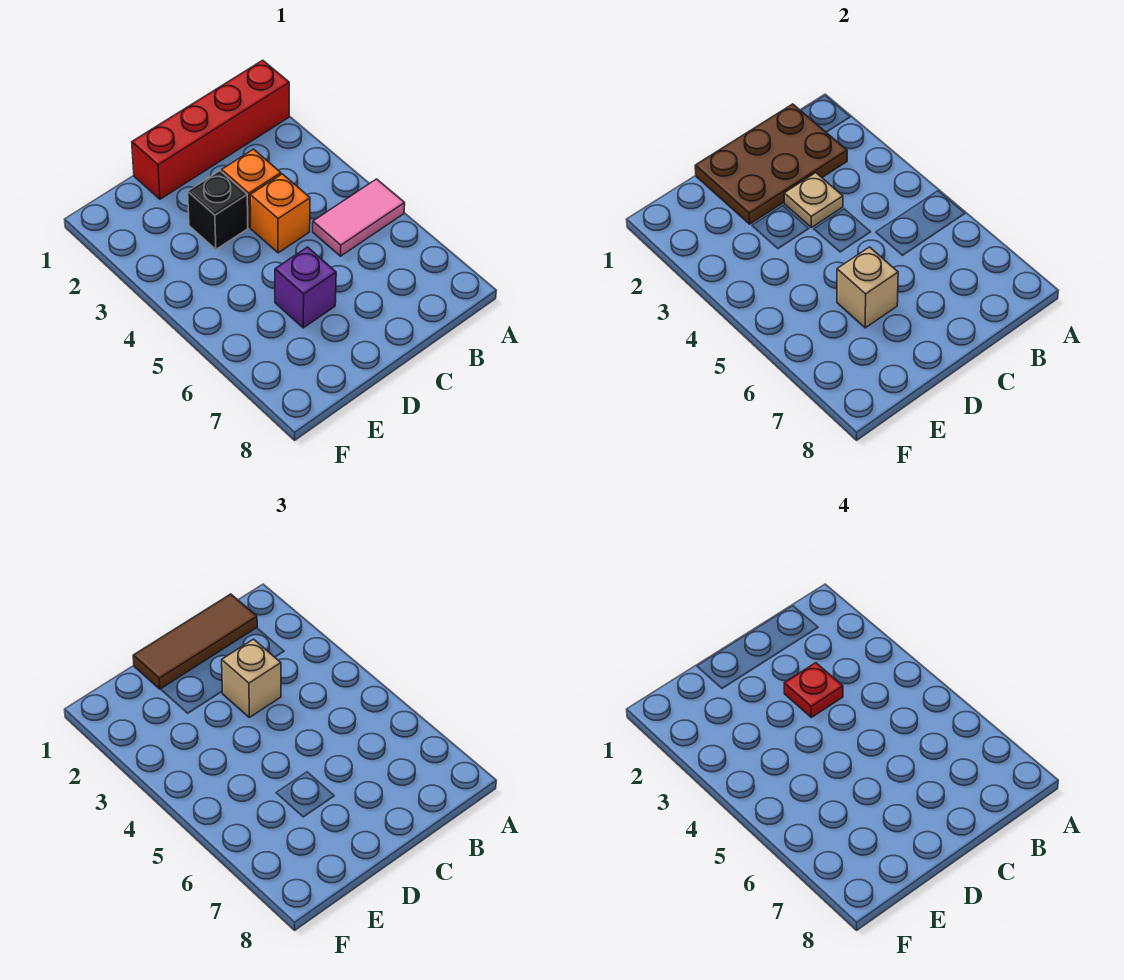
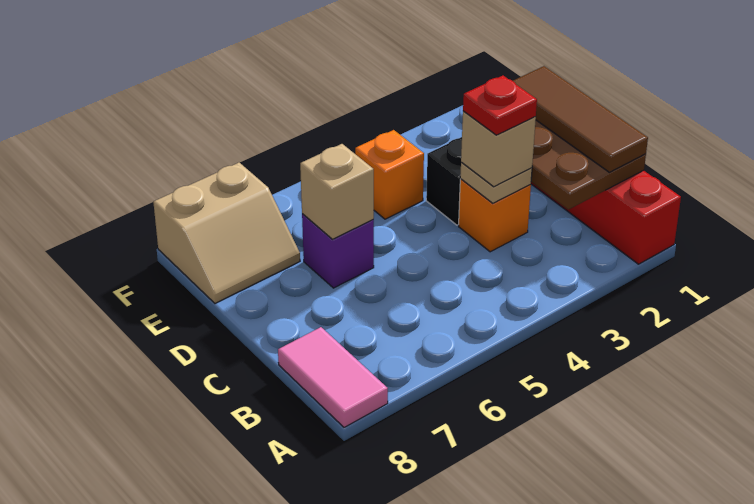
pink 1x2 tile [313,179,405,256] -> pink 1x2 tile moved to [278,327,388,428]
orange 1x1 brick [250,174,310,253] -> orange 1x1 brick moved to [355,130,424,219]
none -> tan 2x2 slope [153,163,300,303]

